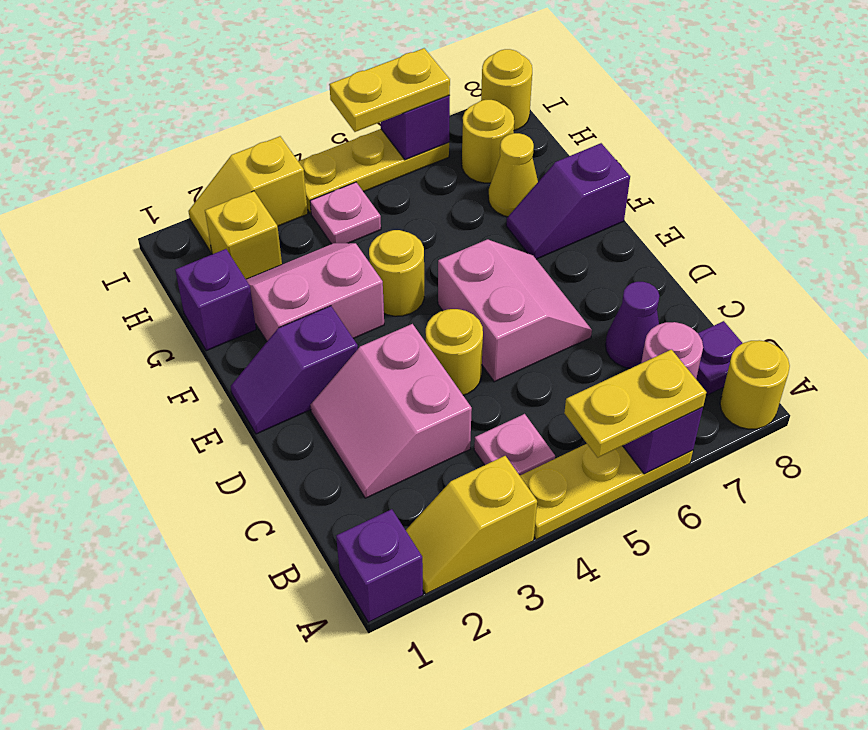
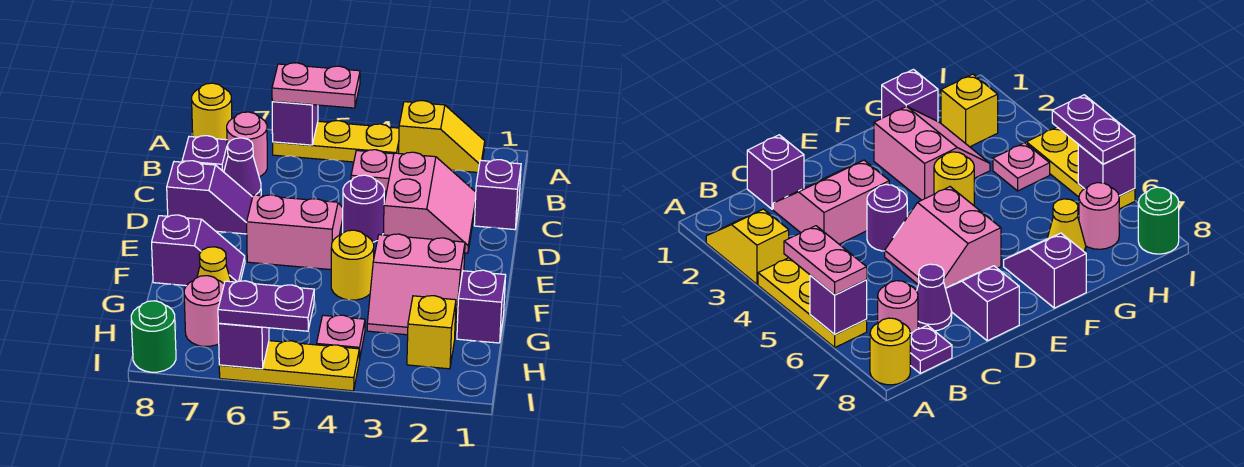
purple 1x1 brick [336,509,423,622] -> purple 1x1 brick moved to [474,160,521,230]
yellow 1x2 plate [564,350,706,457] -> pink 1x2 plate [272,63,360,108]
yellow 1x1 round brick [426,309,483,395] -> purple 1x1 round brick [343,175,384,242]
pink 2x2 slope [438,239,592,382] -> pink 2x2 slope turned to [247,195,343,270]
purple 1x2 slope [231,306,358,434] -> purple 1x2 slope moved to [167,161,252,234]
yellow 1x1 round brick [462,100,514,183] -> pink 1x1 round brick [184,276,224,346]
yellow 1x2 slope [189,136,308,253] -> none
yellow 1x2 plate [329,48,450,132] -> purple 1x2 plate [218,281,314,331]
yellow 1x1 round brick [481,49,532,130] -> green 1x1 round brick [131,301,176,372]

